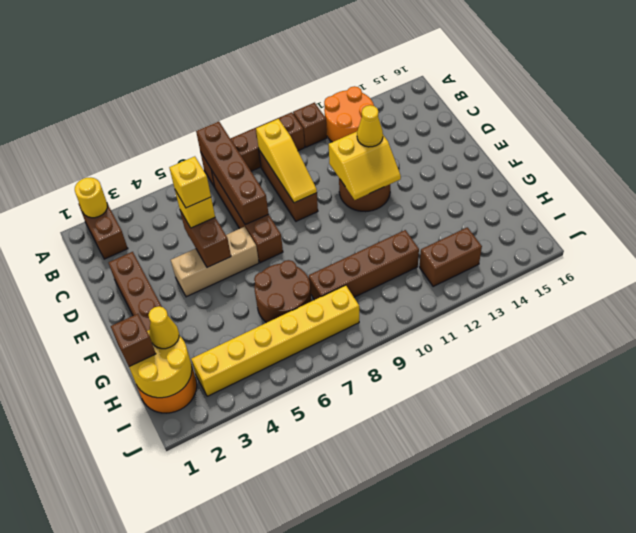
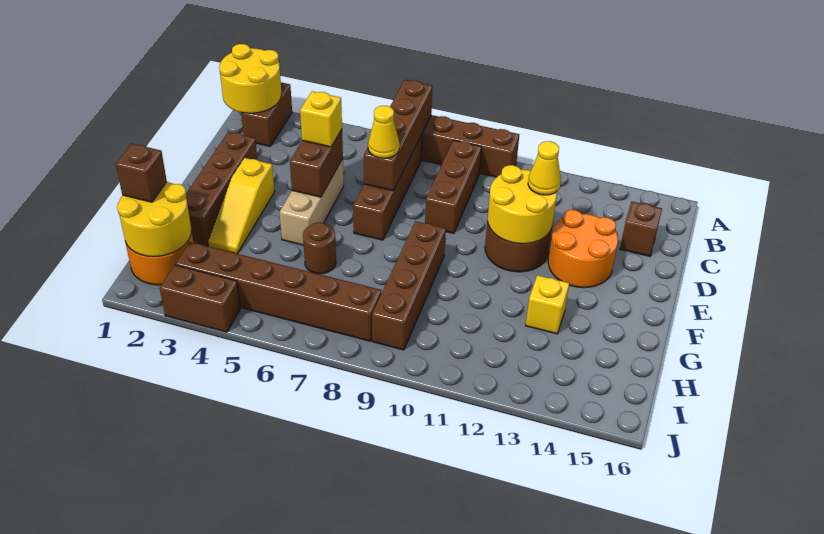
yellow 1x1 round brick [75,177,108,218] -> yellow 2x2 round brick [219,44,281,113]
brown 1x1 brick [293,103,327,147] -> brown 1x1 brick moved to [620,202,662,256]
orange 2x2 round brick [324,86,374,142] -> orange 2x2 round brick moved to [548,210,618,288]
yellow 1x3 slope [256,119,317,203] -> yellow 1x3 slope moved to [208,158,275,254]
yellow 1x1 brick [169,156,211,208] -> yellow 1x1 brick moved to [526,275,569,334]
yellow 2x2 slope [329,132,401,200] -> yellow 2x2 round brick [488,165,557,244]
tan 1x3 brick [171,227,259,297] -> tan 1x3 brick turned to [280,159,344,245]
brown 2x2 round brick [254,260,311,323] -> brown 1x1 round brick [303,222,336,274]
yellow 1x1 cone [149,306,179,349] -> yellow 1x1 cone moved to [368,106,400,158]
brown 1x4 brick [309,230,419,300] -> brown 1x4 brick turned to [372,221,446,350]
yellow 1x6 brick [191,285,359,396] -> brown 1x6 brick [175,242,381,341]
brown 1x2 brick [420,227,482,287] -> brown 1x2 brick moved to [160,265,240,332]

